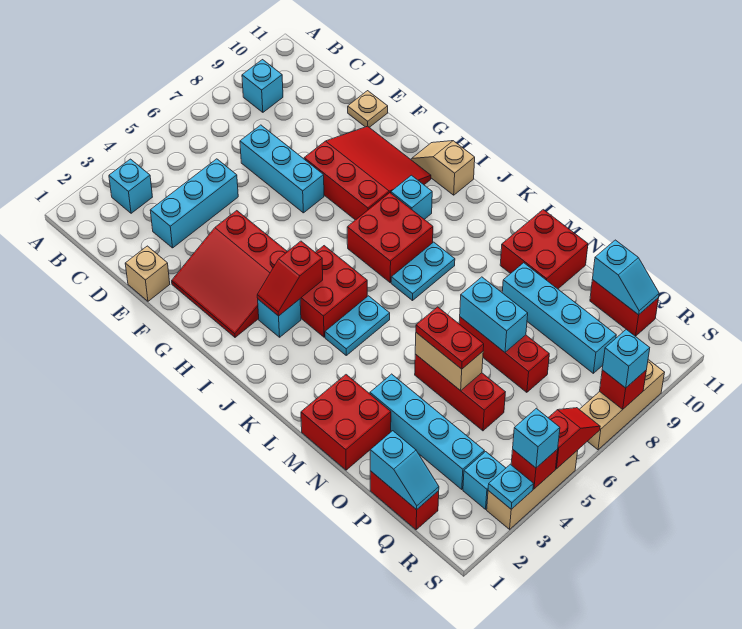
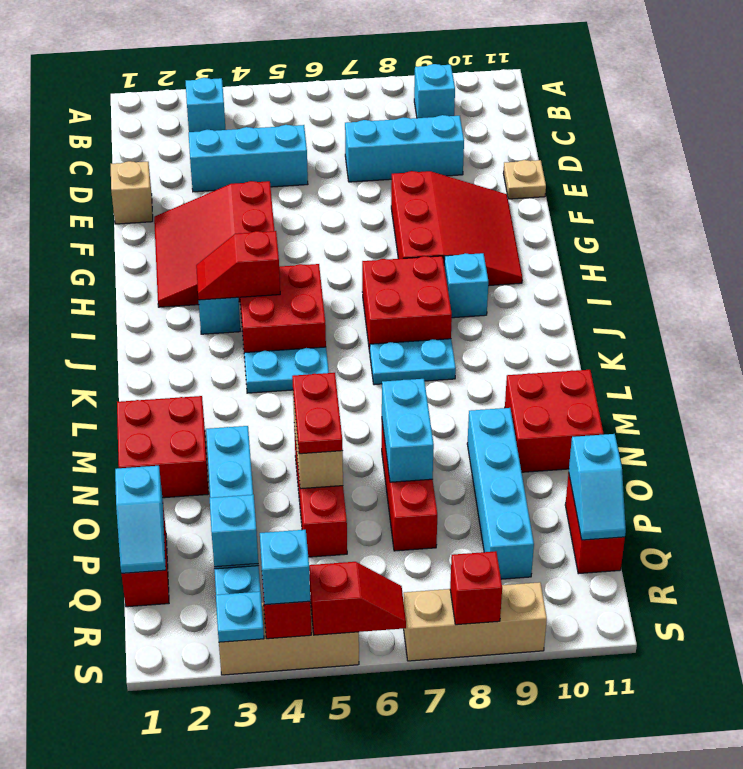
cyan 1x3 brick [240,125,324,213] -> cyan 1x3 brick turned to [345,115,464,182]
tan 1x2 slope [411,141,475,195] -> none
cyan 1x1 brick [602,330,650,388] -> cyan 1x1 brick moved to [210,495,258,567]

